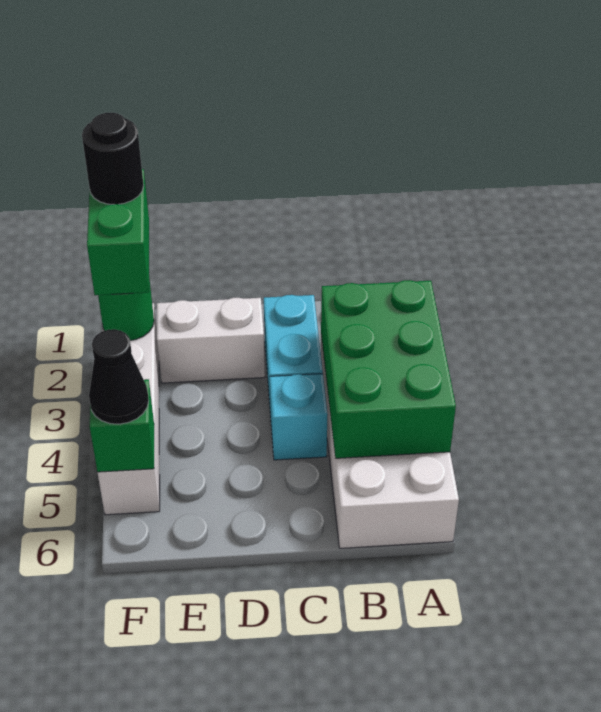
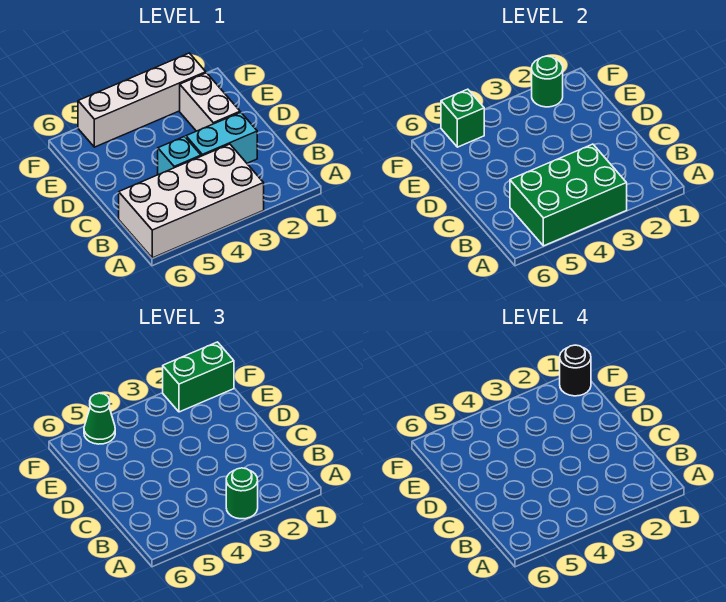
none -> green 1x1 round brick [226,468,258,519]
black 1x1 cone [89,329,149,424] -> green 1x1 cone [84,393,115,444]

